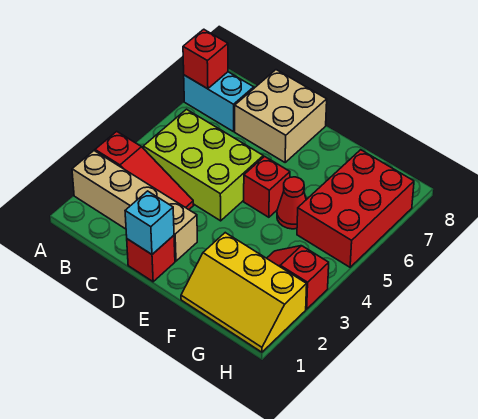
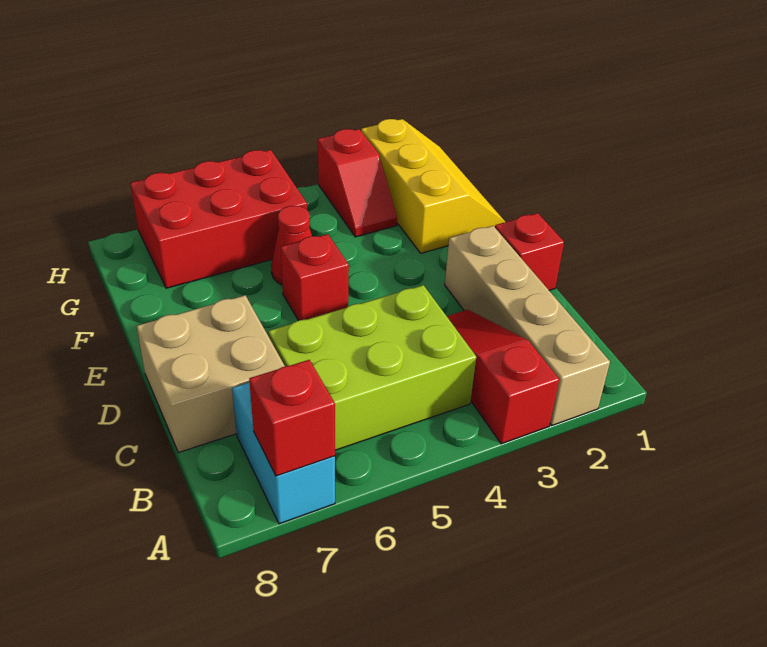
lime 2x3 brick [143,109,263,221] -> lime 2x3 brick turned to [268,285,476,450]
cyan 1x1 brick [125,191,174,254] -> none

